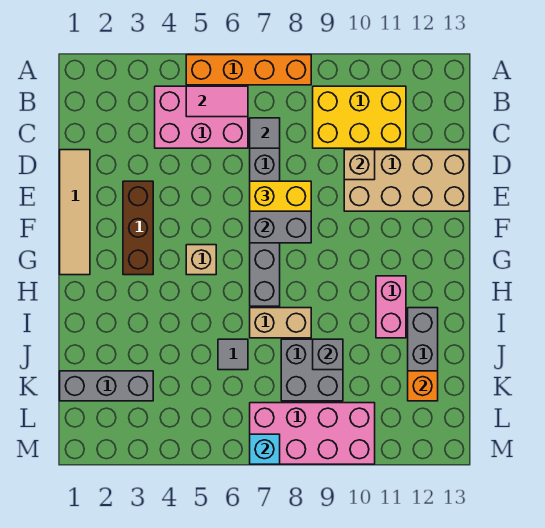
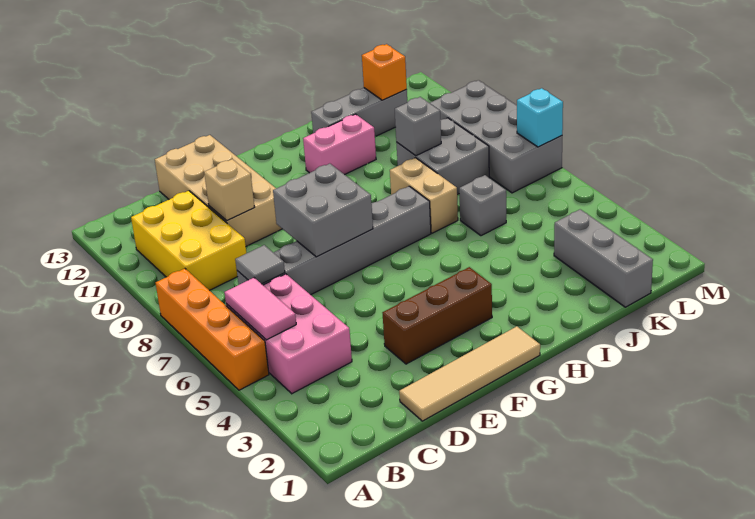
yellow 1x2 brick [250,181,311,211] -> none
tan 1x1 brick [186,245,216,275] -> none
grey 1x1 tile [218,339,248,370] -> grey 1x1 brick [459,175,506,236]
pink 2x4 brick [250,403,375,464] -> grey 2x4 brick [430,80,562,193]

